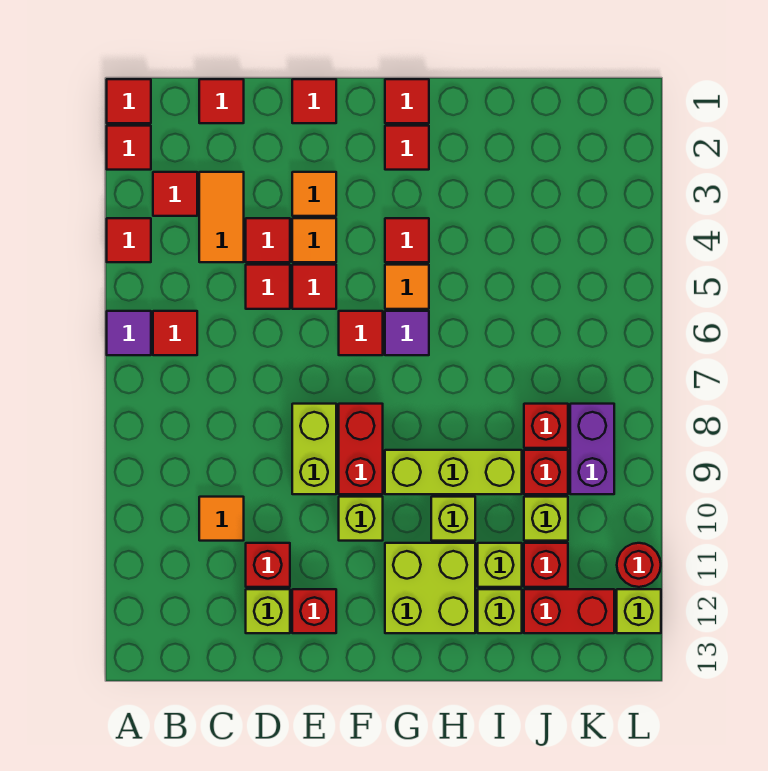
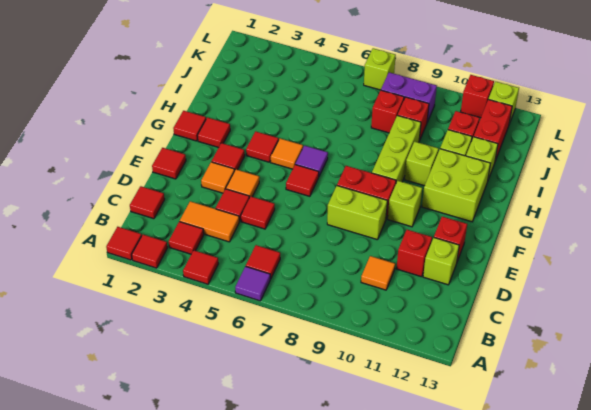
red 1x1 tile [292,265,336,309] -> red 1x1 tile moved to [212,143,245,170]
lime 1x1 brick [524,497,568,541] -> lime 1x1 brick moved to [364,48,396,90]
red 1x1 round brick [617,543,661,587] -> red 1x1 brick [461,75,494,118]

